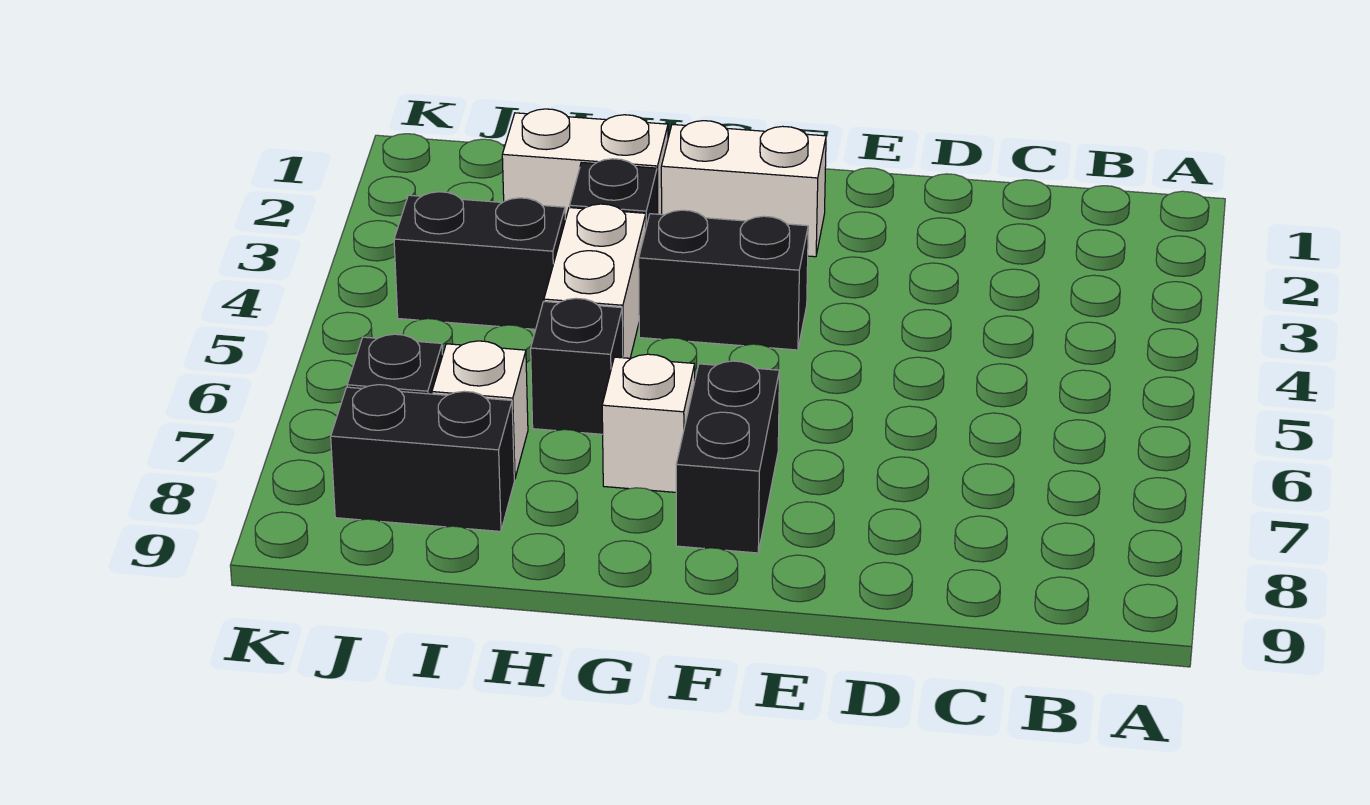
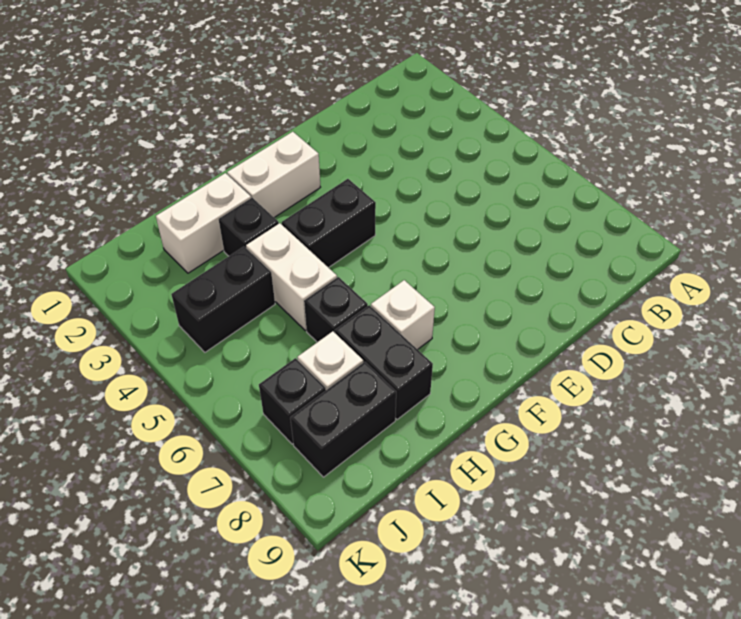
black 1x2 brick [676,361,779,553] -> black 1x2 brick moved to [335,305,433,420]

